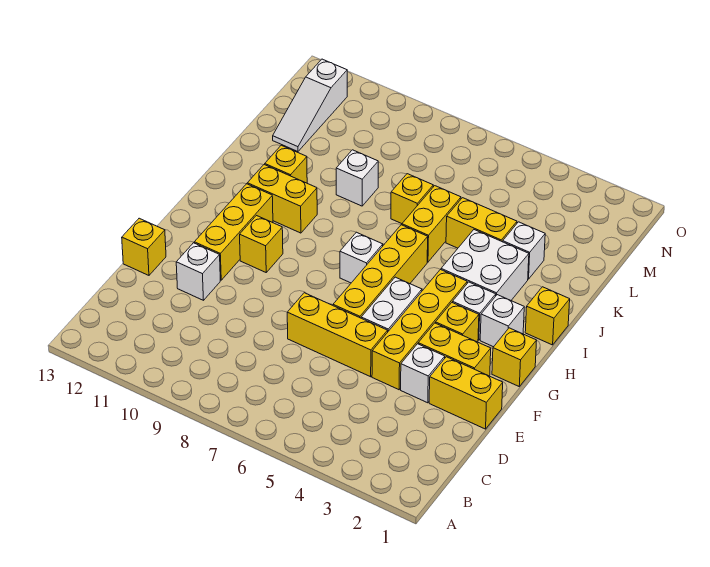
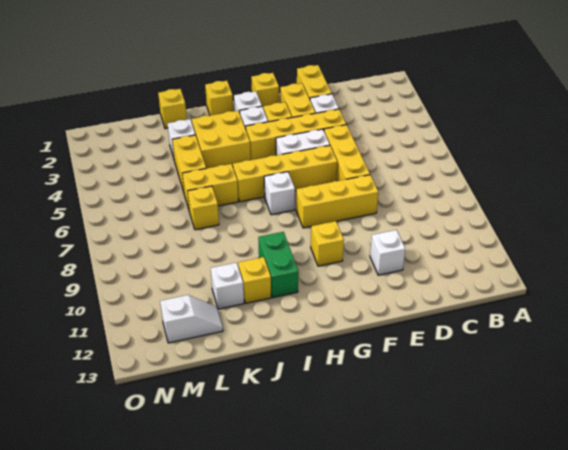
yellow 1x1 brick [122,218,166,275] -> yellow 1x1 brick moved to [158,89,187,129]
yellow 1x3 brick [194,184,273,280] -> yellow 1x3 brick moved to [296,175,378,228]
white 2x2 brick [441,230,529,300] -> yellow 2x2 brick [192,111,251,168]
yellow 1x2 brick [247,165,317,233] -> green 1x2 brick [258,232,298,298]
white 1x1 brick [336,150,378,206] -> white 1x1 brick moved to [211,263,244,309]
white 1x3 slope [273,59,347,151] -> white 1x2 slope [160,295,223,343]

